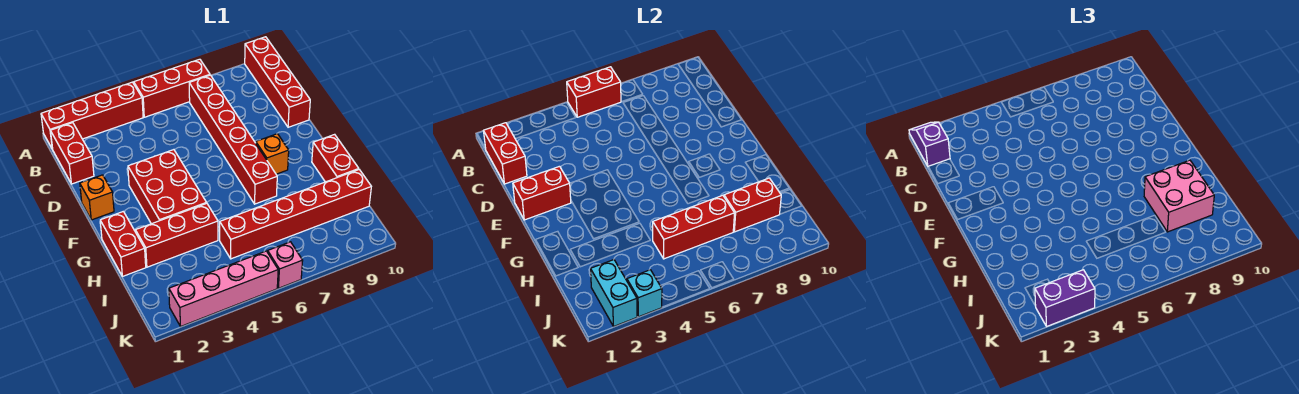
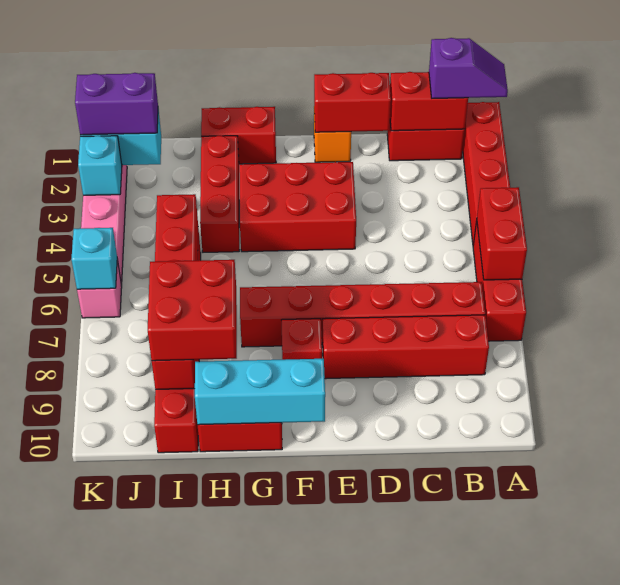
red 1x4 brick [245,37,310,127] -> red 1x4 brick moved to [322,315,489,379]
red 1x2 brick [513,166,571,220] -> red 1x2 brick turned to [314,73,391,132]
orange 1x1 brick [256,134,289,174] -> red 1x1 brick [282,319,322,360]
none -> cyan 1x3 brick [195,359,325,425]
pink 2x2 brick [1144,160,1214,232] -> red 2x2 brick [148,260,237,361]
purple 1x2 brick [1035,270,1095,326] -> purple 1x2 brick turned to [75,73,158,135]
none -> cyan 1x1 brick [71,228,117,289]

